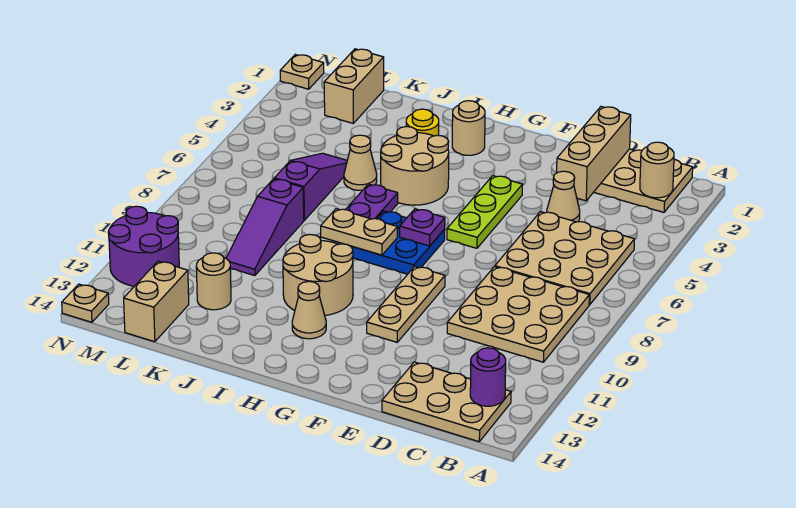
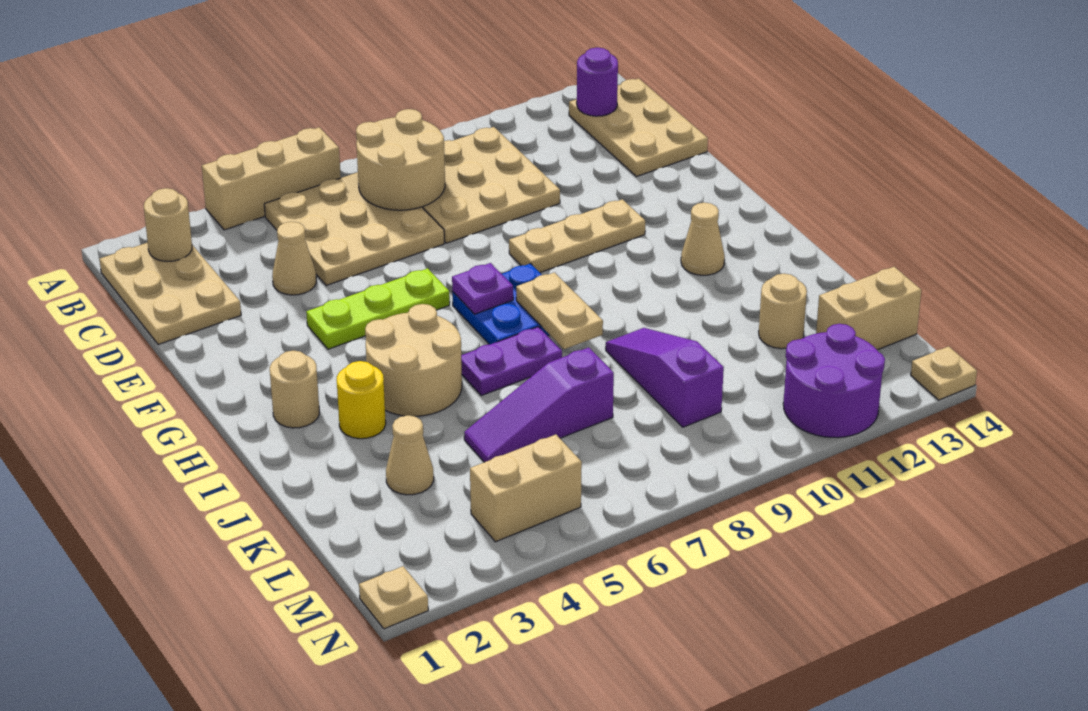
tan 1x3 brick [557,107,631,201] -> tan 1x3 brick moved to [202,127,341,230]
tan 2x2 round brick [283,235,353,315] -> tan 2x2 round brick moved to [356,109,445,210]
tan 1x1 cone [344,135,377,190] -> tan 1x1 cone moved to [386,415,434,495]
purple 1x3 slope [226,179,304,276] -> purple 1x3 slope turned to [606,328,724,427]
tan 1x2 brick [324,49,384,123] -> tan 1x2 brick moved to [470,435,582,542]

